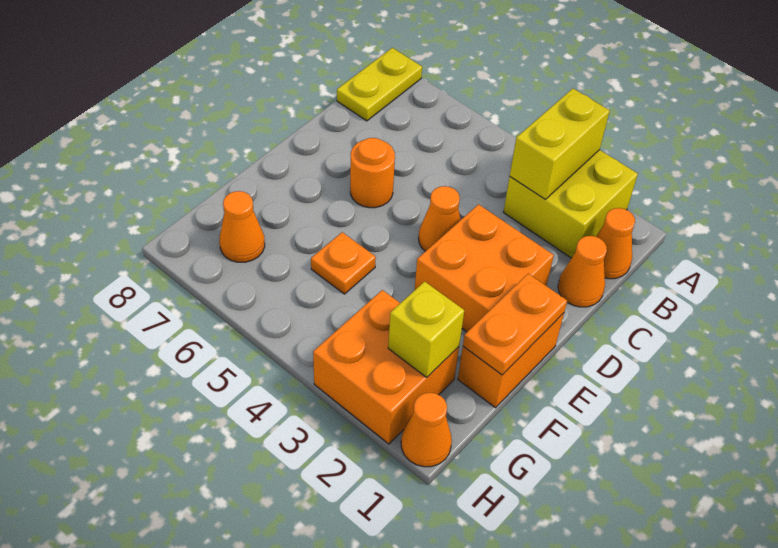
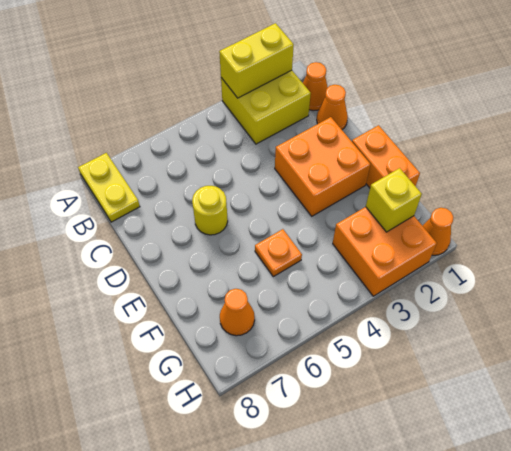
yellow 1x2 brick [510,89,610,199] -> yellow 1x2 brick turned to [219,23,294,98]
orange 1x1 cone [419,186,461,251] -> none
orange 1x1 round brick [350,138,395,208] -> yellow 1x1 round brick [192,186,228,235]
orange 1x2 plate [463,274,567,375] -> none

